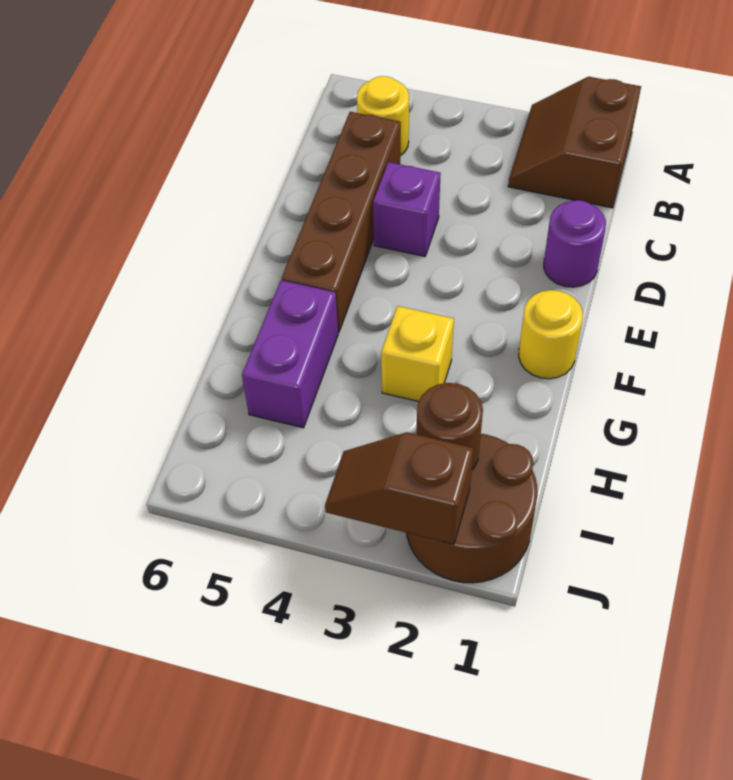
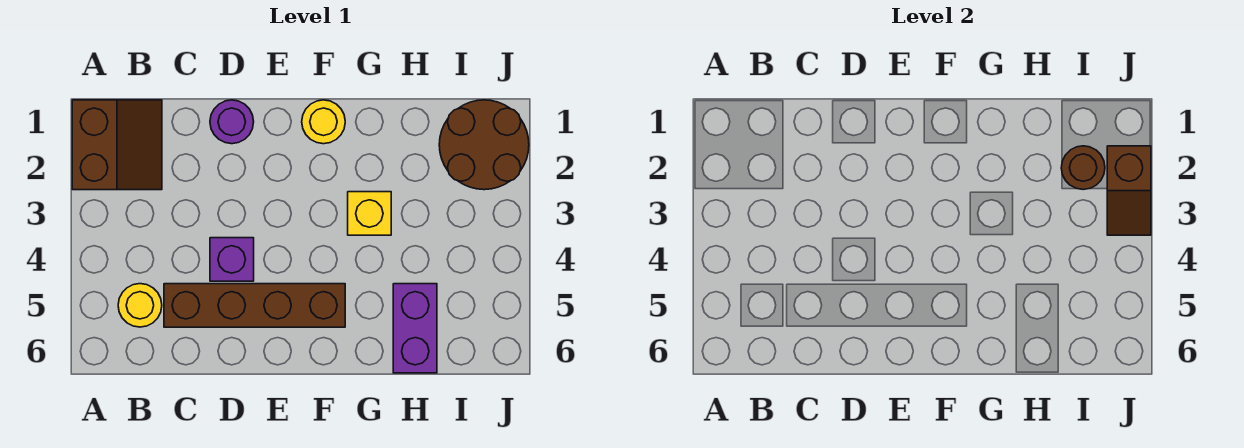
brown 2x2 slope [508,77,641,208] -> brown 2x2 slope turned to [72,100,162,190]
purple 1x2 brick [242,280,338,428] -> purple 1x2 brick turned to [393,284,437,373]

